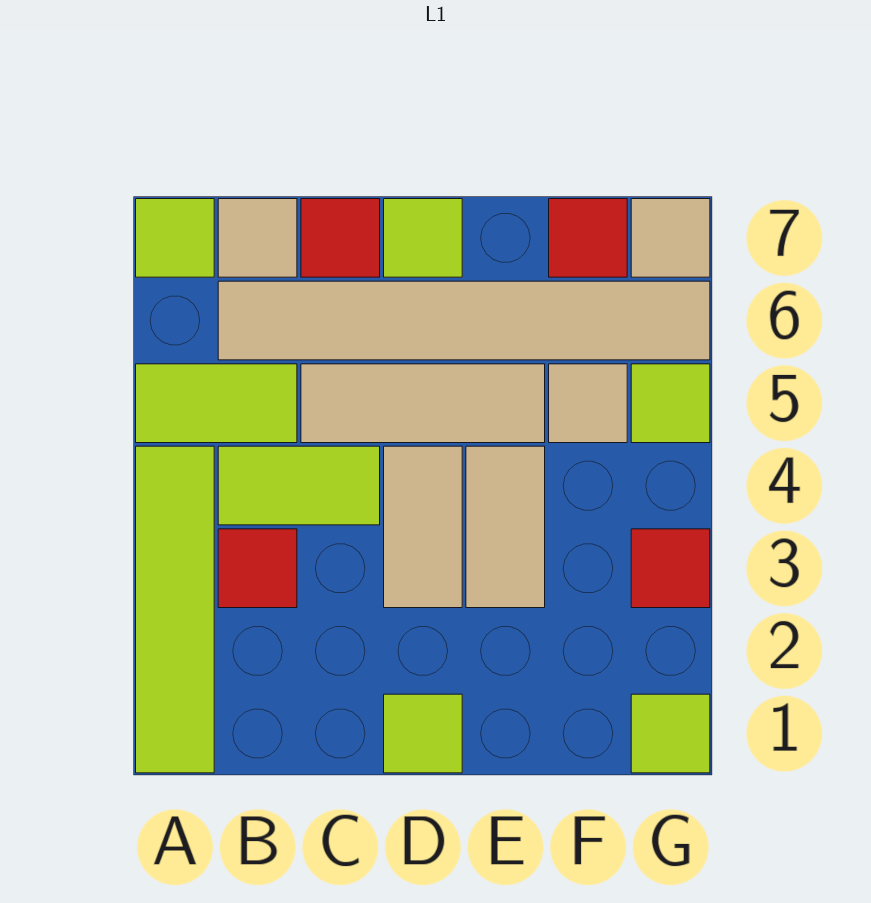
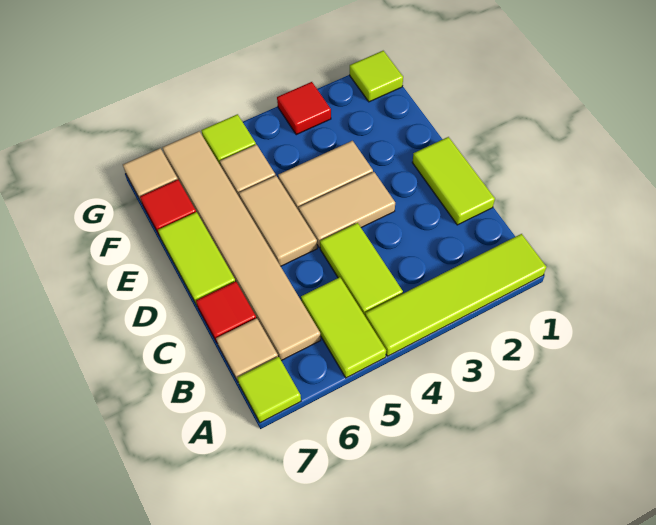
red 1x1 tile [218,529,297,608] -> none
tan 1x3 tile [301,364,545,443] -> tan 1x2 tile [239,176,317,266]
lime 1x1 tile [384,694,462,773] -> lime 1x2 tile [412,137,495,225]
lime 1x1 tile [384,199,462,277] -> lime 1x2 tile [158,212,235,307]

